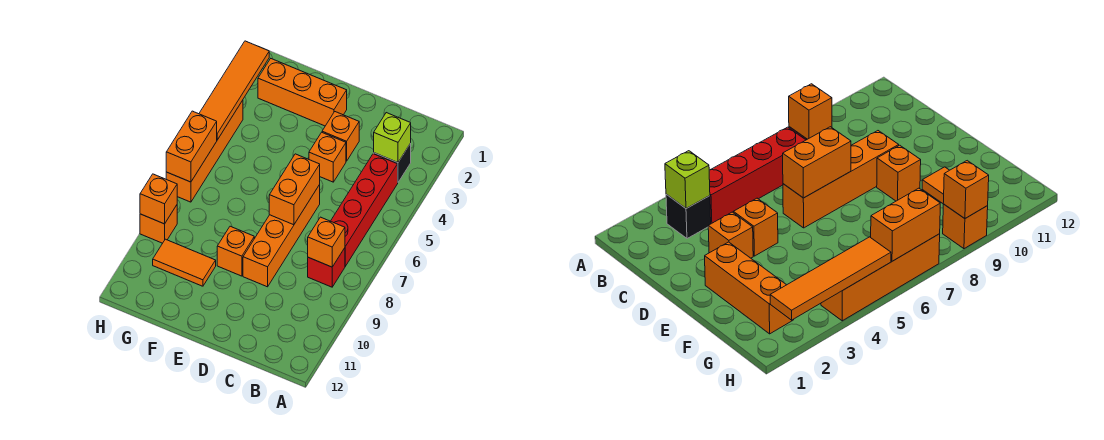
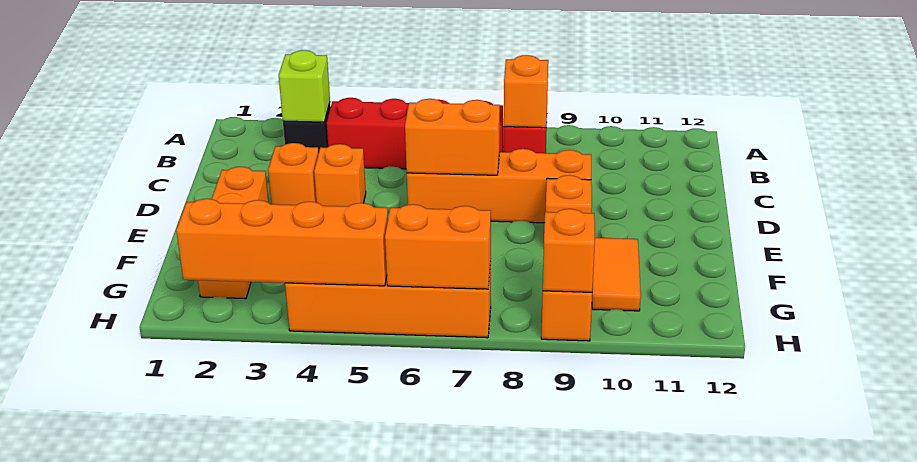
orange 1x4 tile [199,41,269,140] -> orange 1x4 brick [176,199,388,286]

